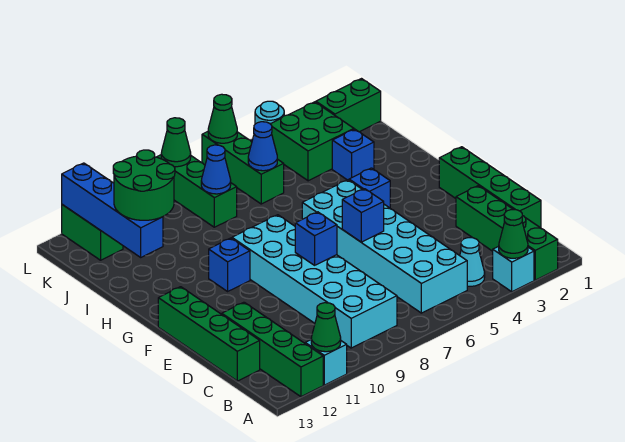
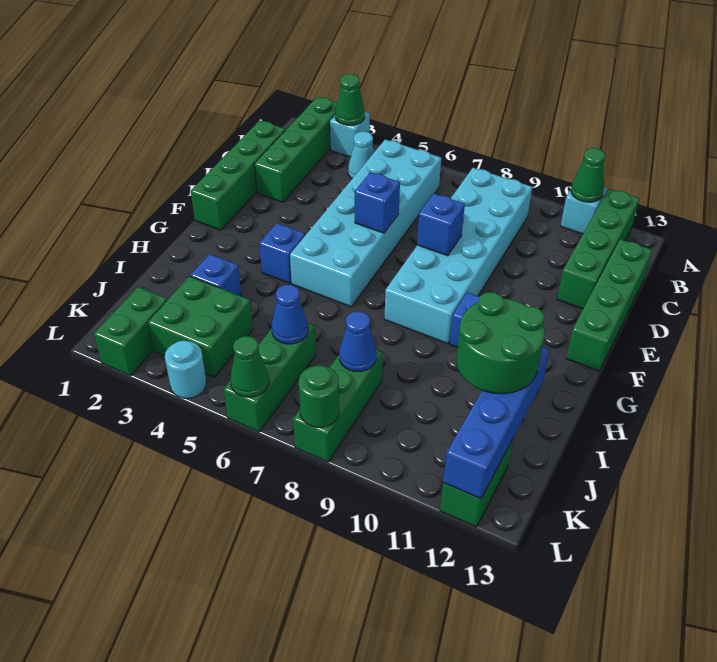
green 1x2 brick [316,79,381,132] -> green 1x2 brick turned to [94,287,167,376]
green 1x1 cone [161,118,191,167] -> green 1x1 round brick [299,365,339,427]

